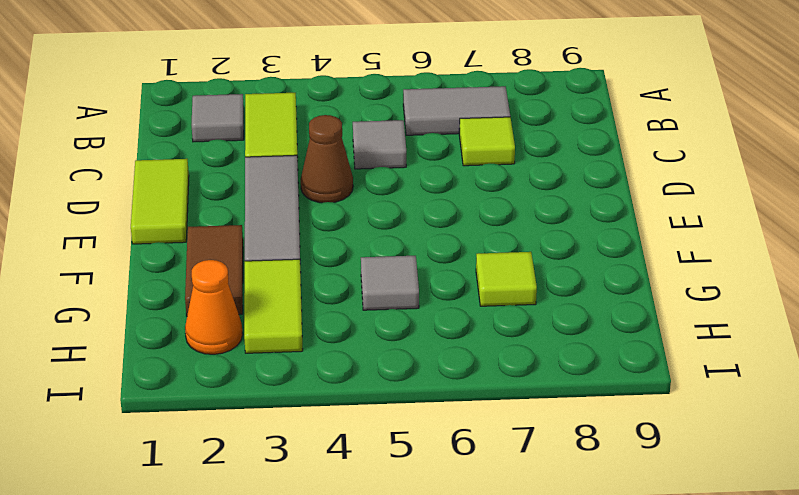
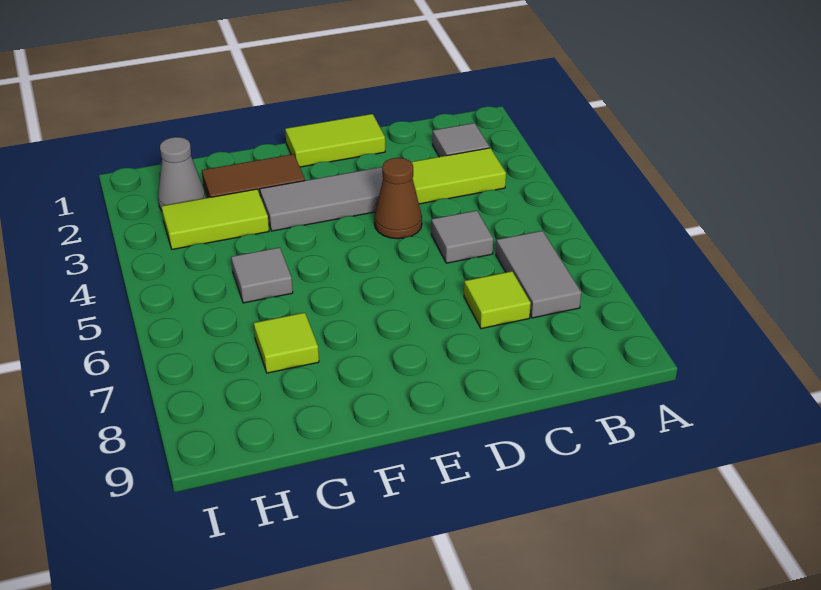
orange 1x1 cone [185,260,243,354] -> grey 1x1 cone [158,137,205,211]

